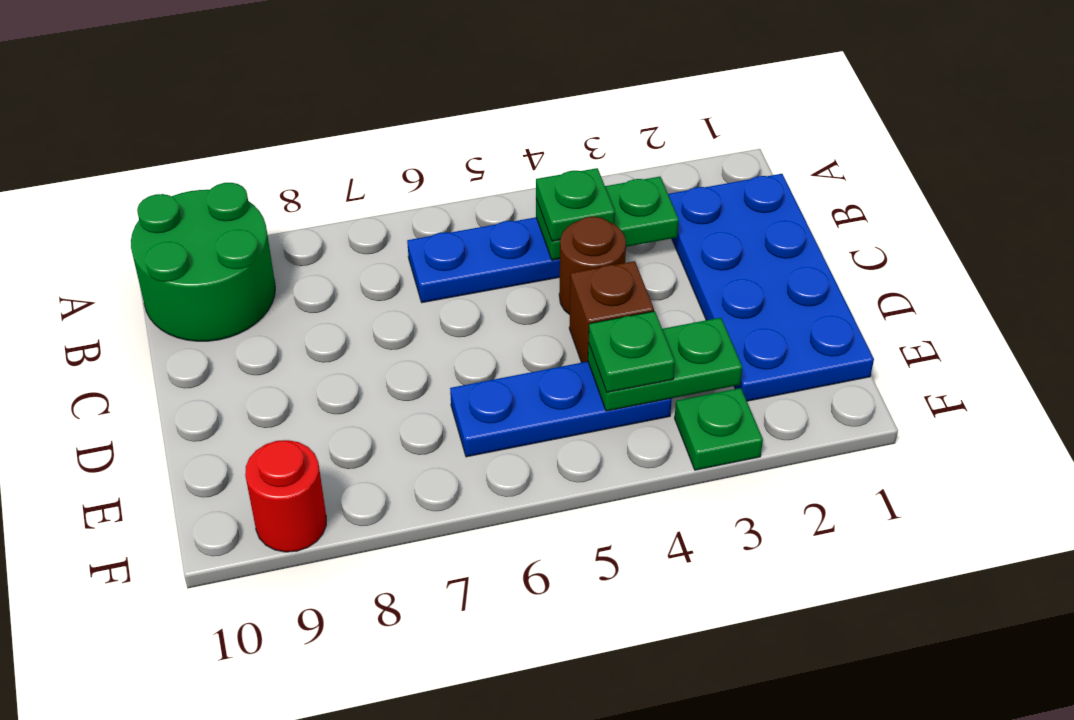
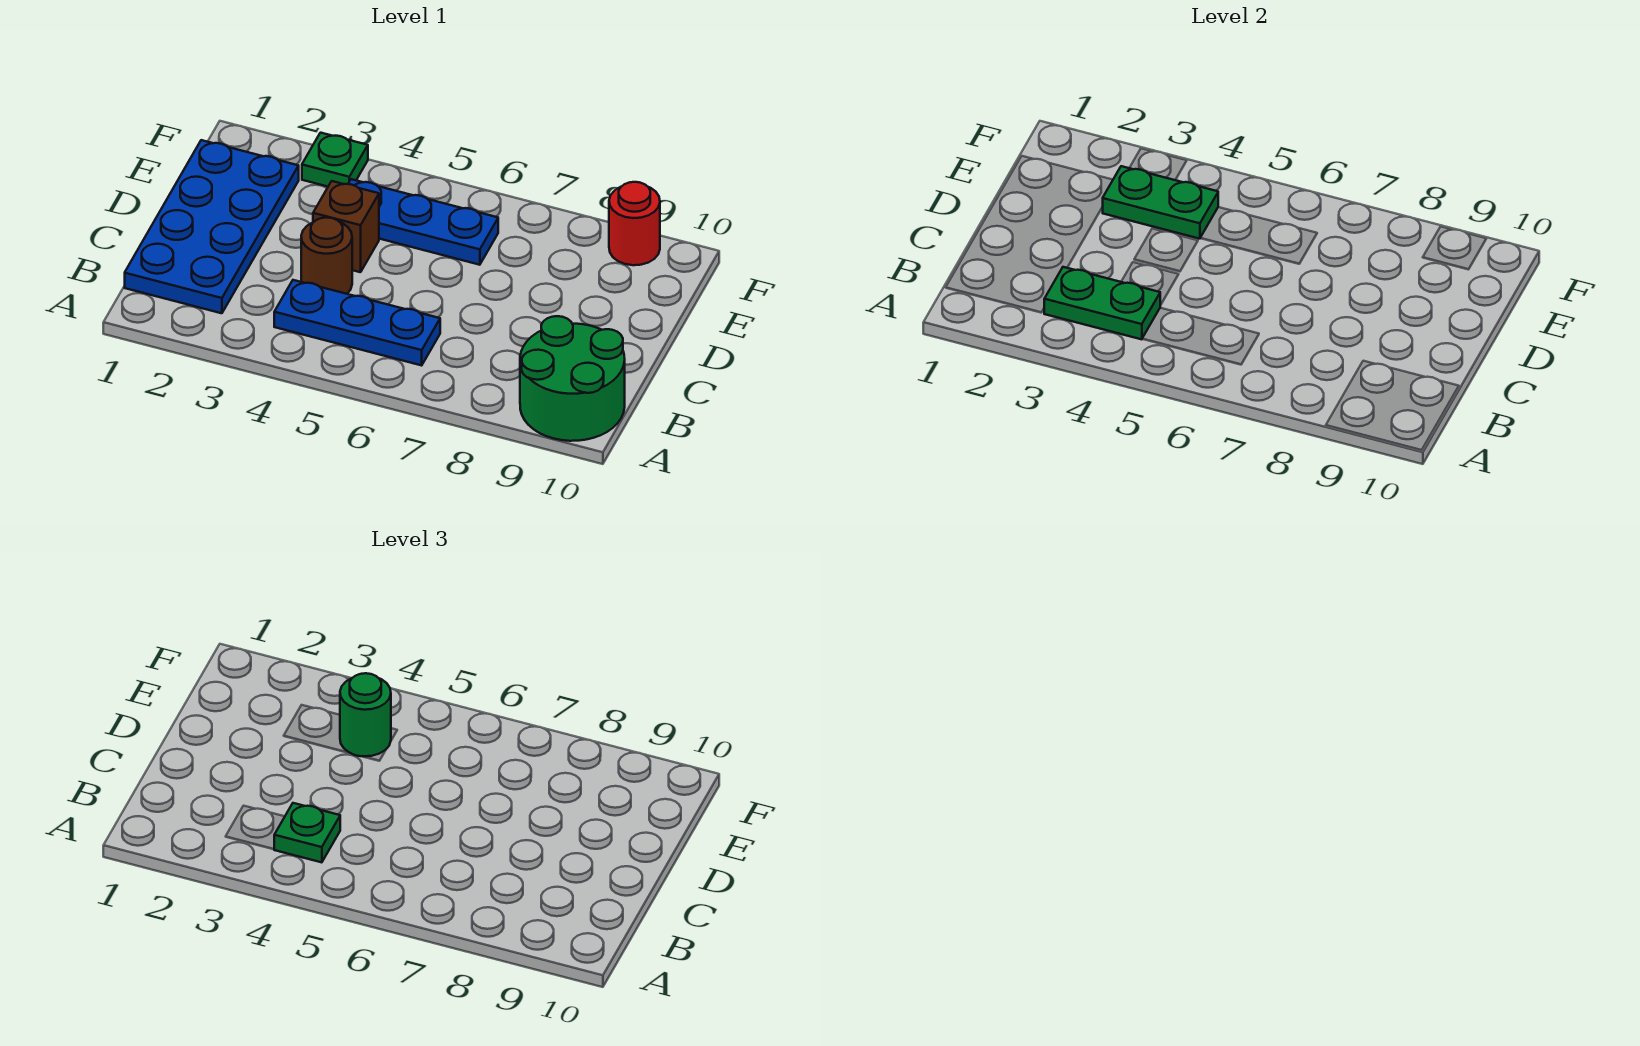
green 1x1 plate [589,311,675,392] -> green 1x1 round brick [340,673,391,756]

